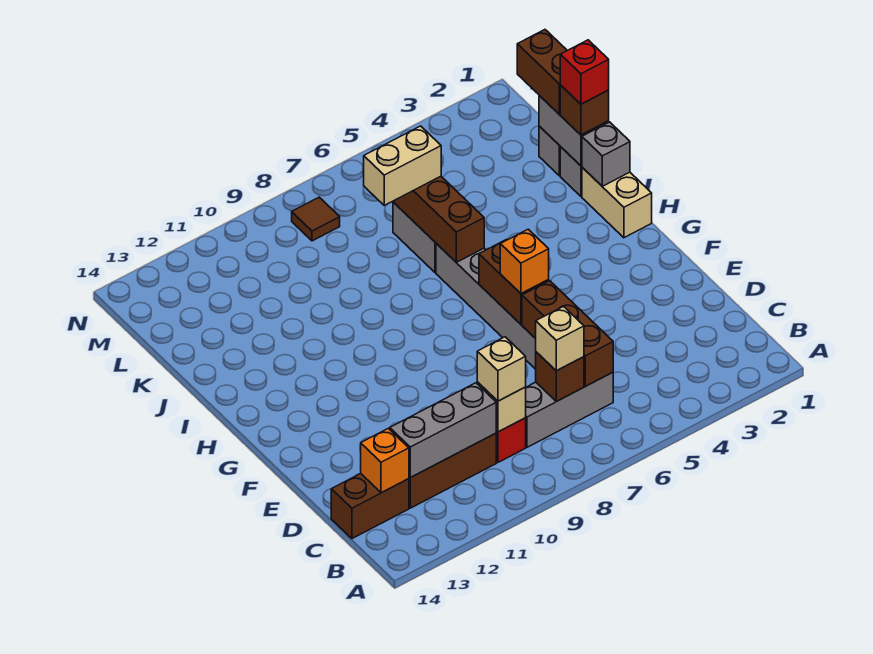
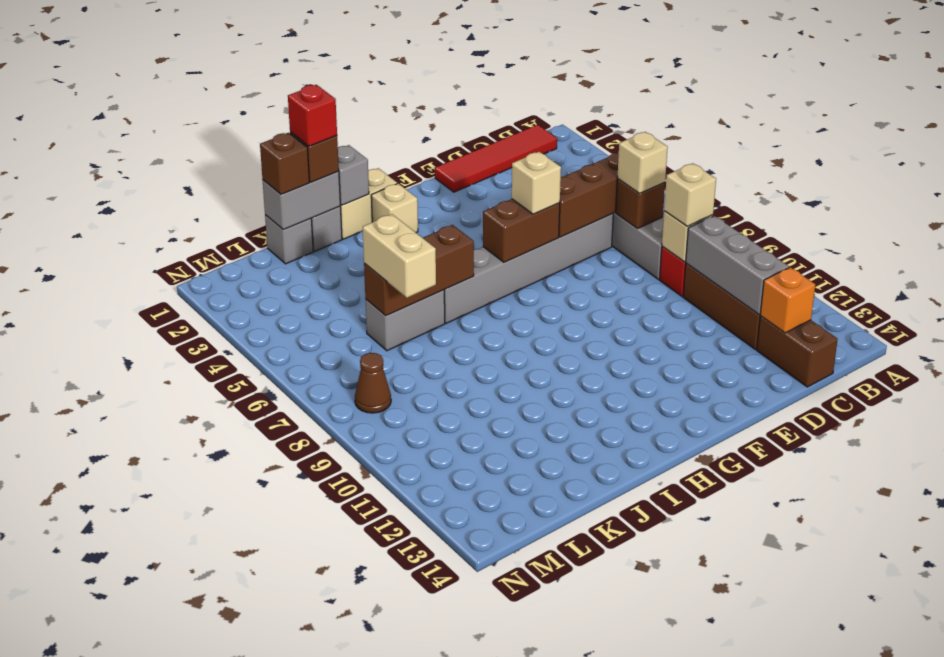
none -> red 1x4 tile [435,125,557,192]
orange 1x1 brick [500,229,549,294] -> tan 1x1 brick [512,152,561,214]
none -> tan 1x1 brick [371,183,418,232]
brown 1x2 brick [517,30,567,114] -> brown 1x1 brick [260,133,309,194]
brown 1x1 tile [292,197,340,241] -> brown 1x1 cone [355,353,391,413]

